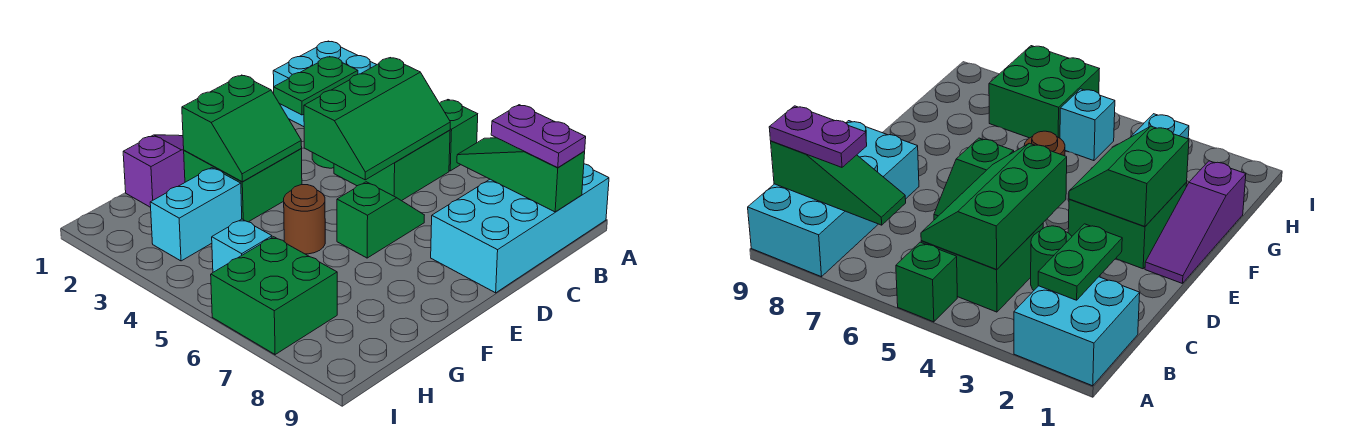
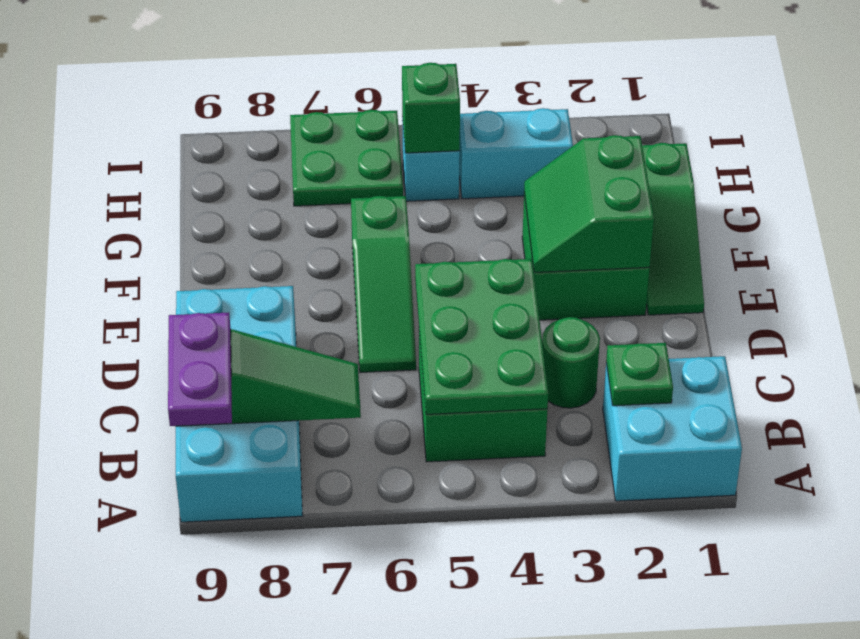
green 1x1 brick [439,100,478,171] -> green 1x1 brick moved to [402,63,460,153]
green 1x2 plate [274,57,358,115] -> green 1x1 plate [606,343,673,406]
green 2x3 slope [304,58,450,180] -> green 2x3 plate [415,259,548,414]
purple 1x2 plate [491,105,586,168] -> purple 1x2 plate turned to [168,312,232,426]
green 1x2 slope [337,182,424,258] -> green 1x3 slope [351,196,416,372]
purple 1x3 slope [123,135,185,207] -> green 1x3 slope [642,143,704,315]
brown 1x1 round brick [284,185,325,254] -> none
cyan 1x2 brick [150,168,242,261] -> cyan 1x2 brick turned to [459,108,573,199]
green 2x2 brick [211,237,337,355] -> green 2x2 plate [290,110,403,206]

